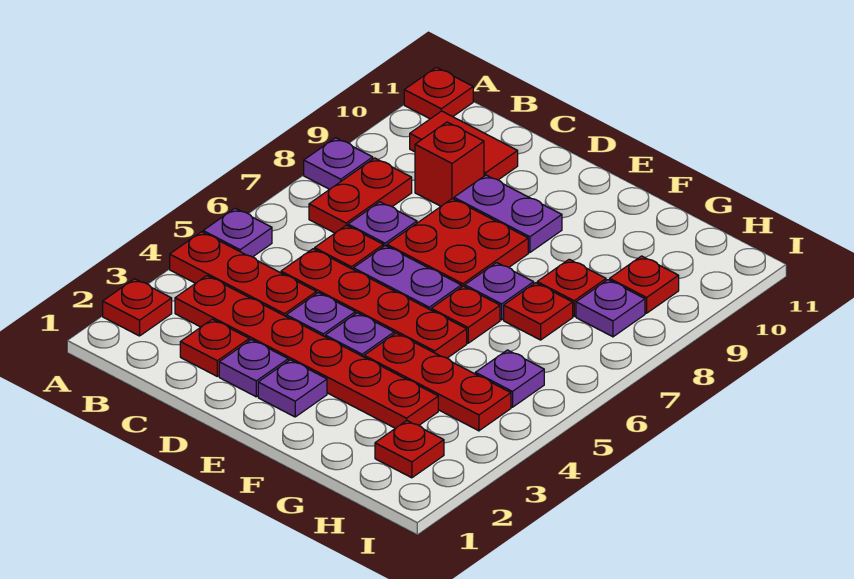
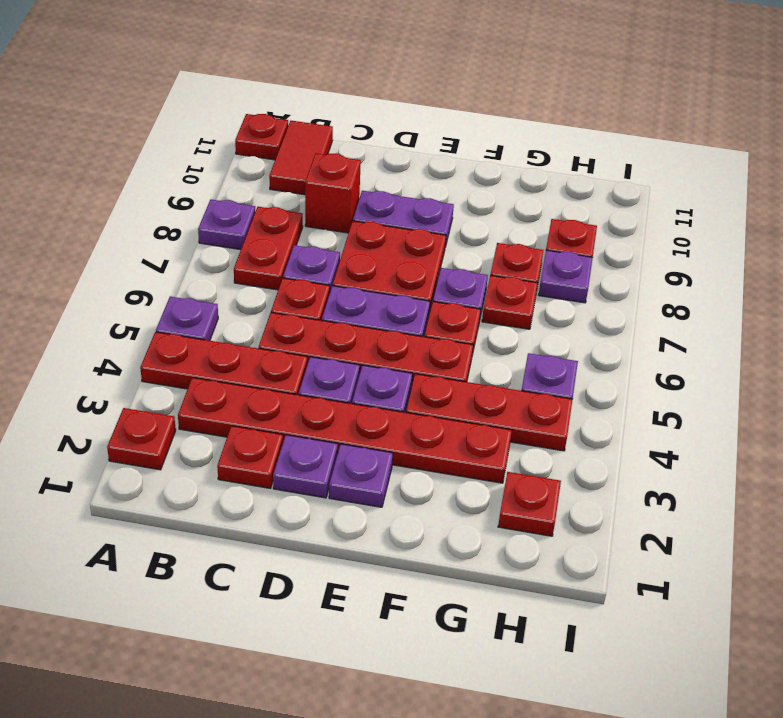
red 1x2 tile [410,111,518,180] -> red 1x2 tile turned to [269,121,333,195]

